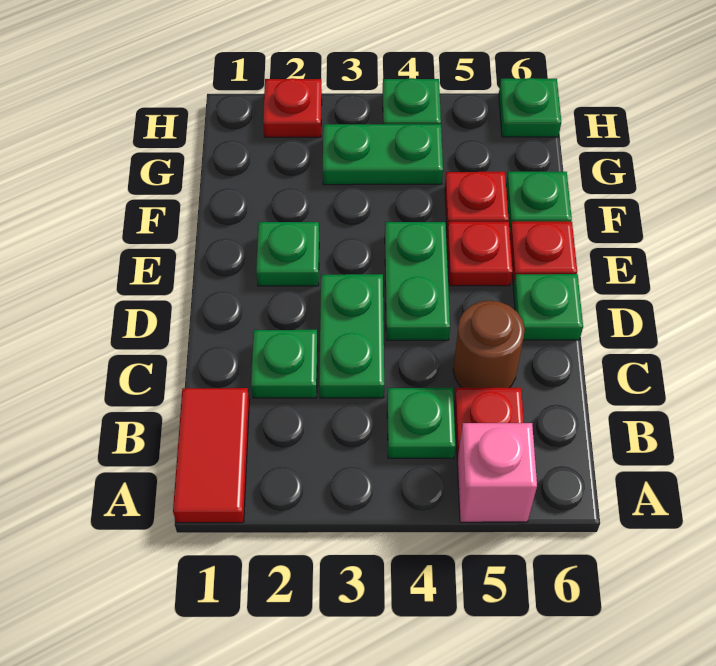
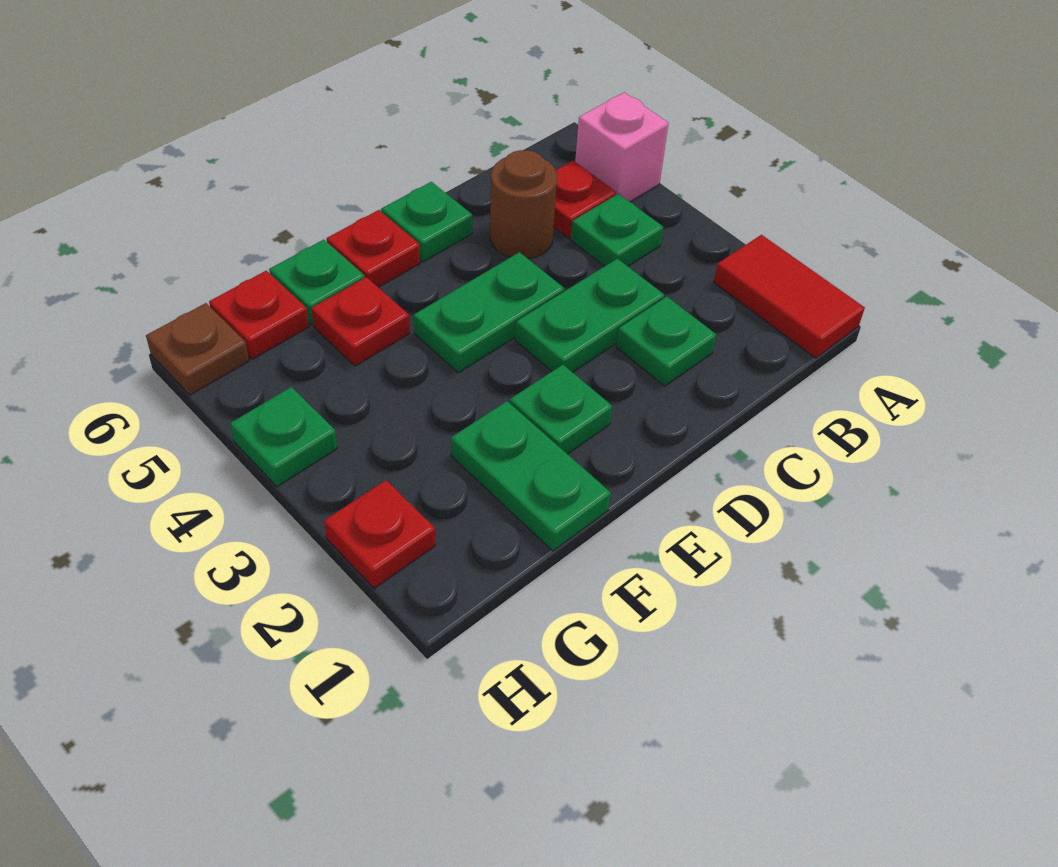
red 1x2 tile [173,388,249,523] -> red 1x2 tile turned to [714,235,865,358]
red 1x1 plate [447,222,513,286] -> red 1x1 plate moved to [209,271,309,359]
green 1x2 plate [323,124,443,185] -> green 1x2 plate moved to [451,401,611,551]
green 1x1 plate [499,78,561,137] -> brown 1x1 plate [146,303,249,395]

